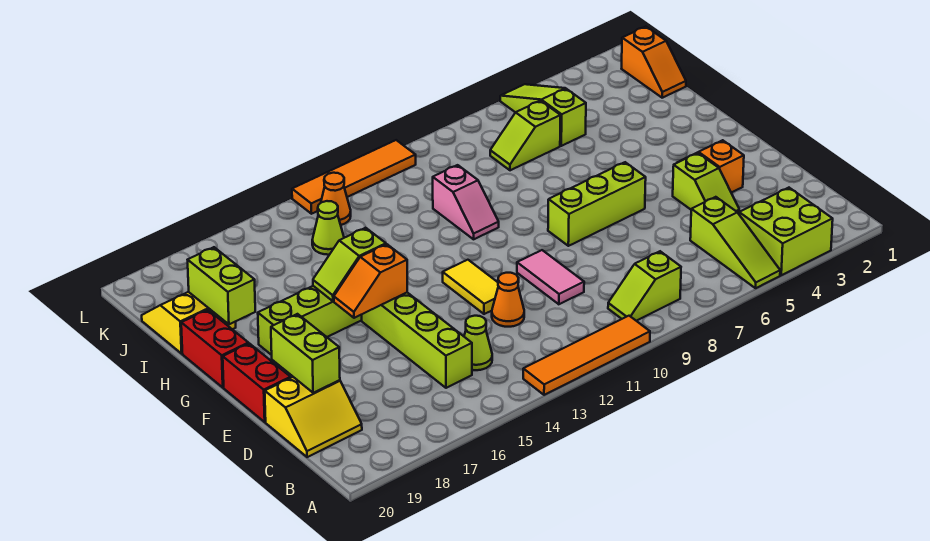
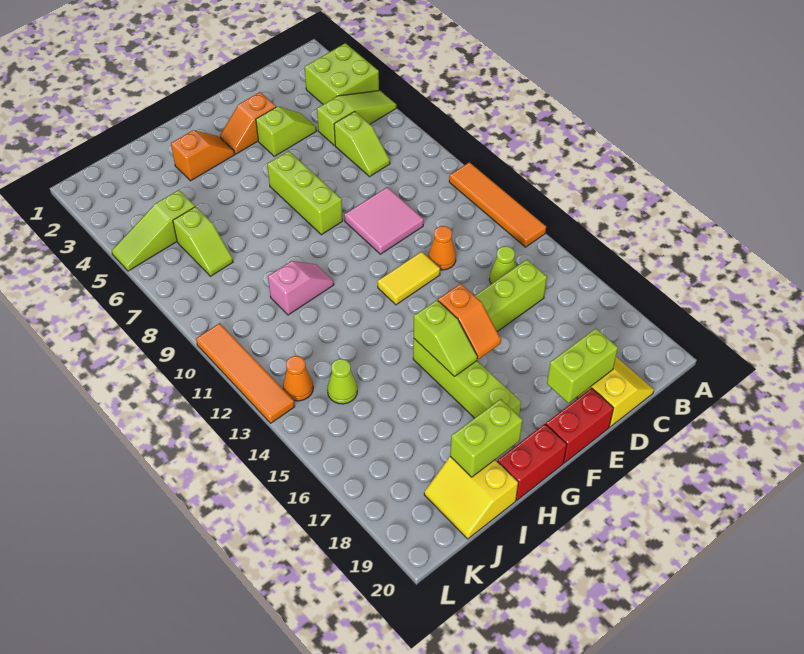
lime 1x2 slope [608,251,681,321] -> lime 1x2 slope moved to [334,111,390,177]
pink 1x2 tile [517,250,584,304] -> pink 2x2 tile [344,187,424,254]
orange 1x2 slope [622,27,686,98] -> orange 1x2 slope moved to [171,130,235,181]

